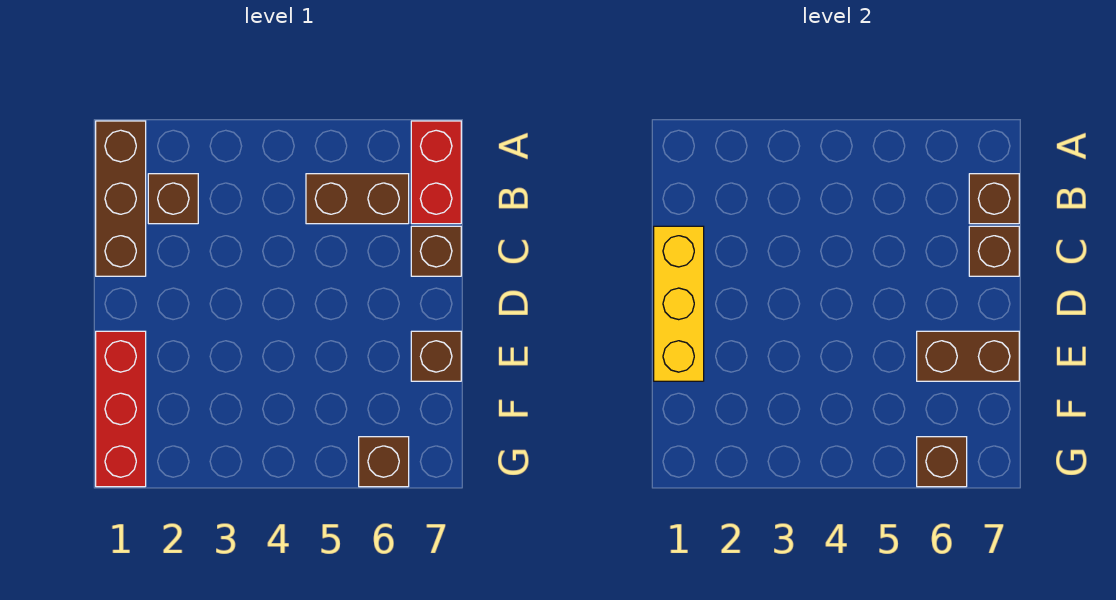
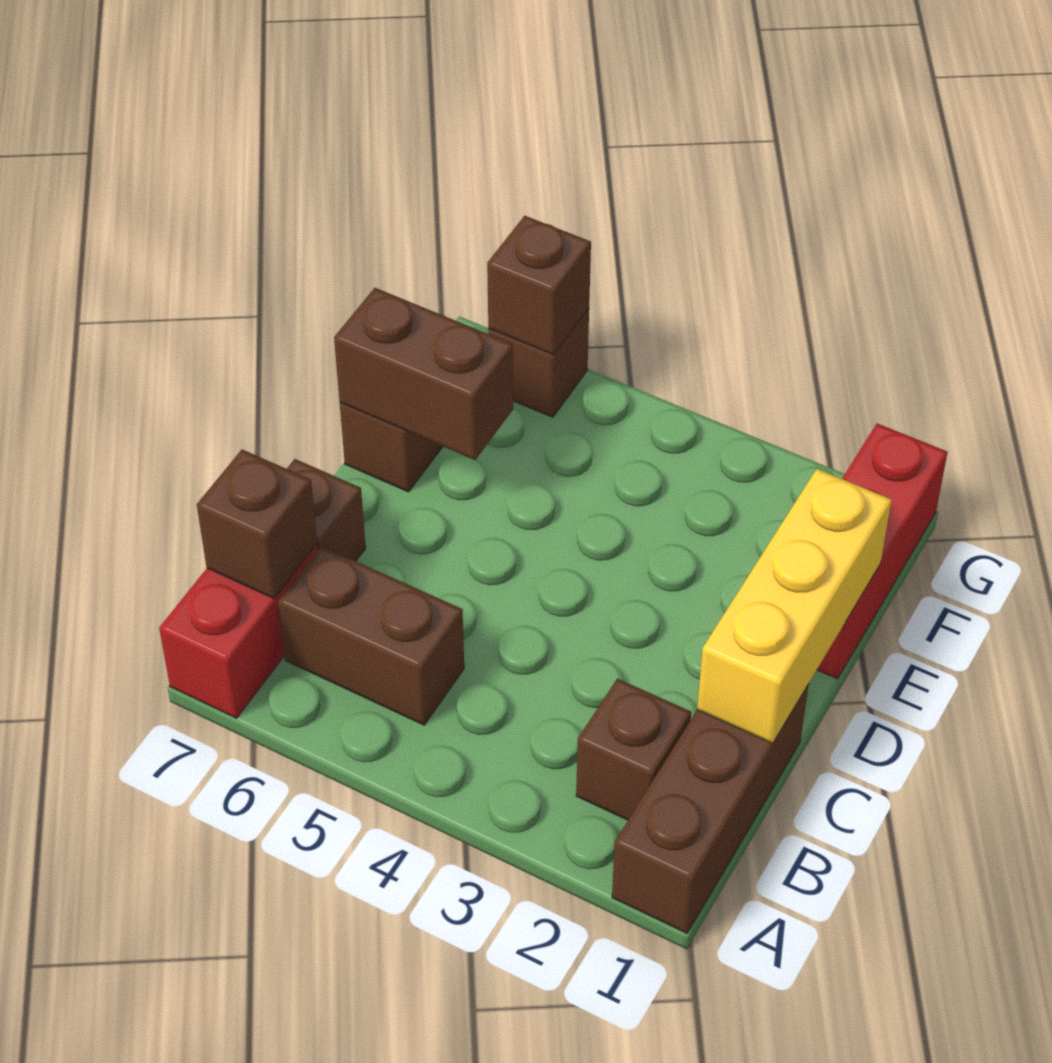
brown 1x1 brick [969,226,1019,276] -> none

